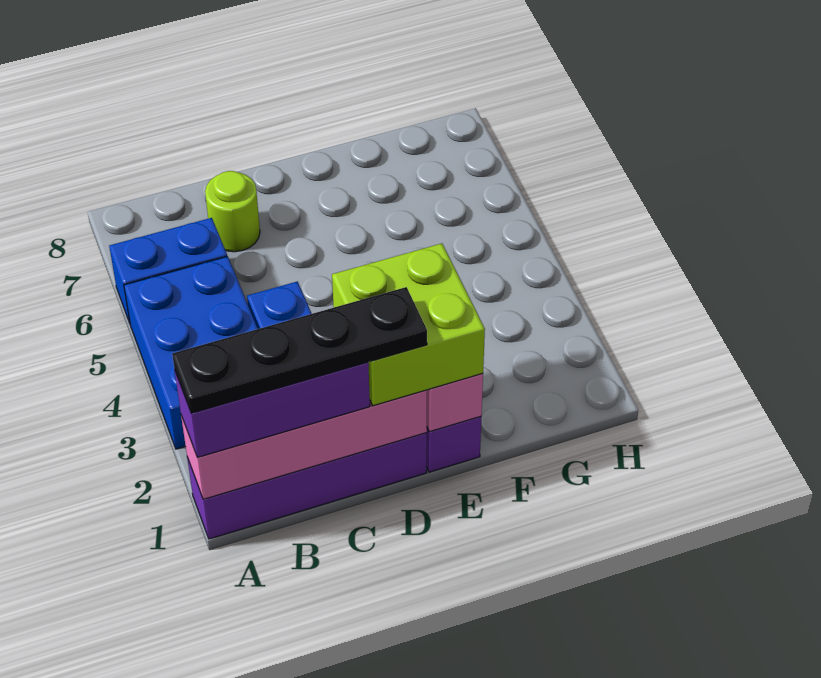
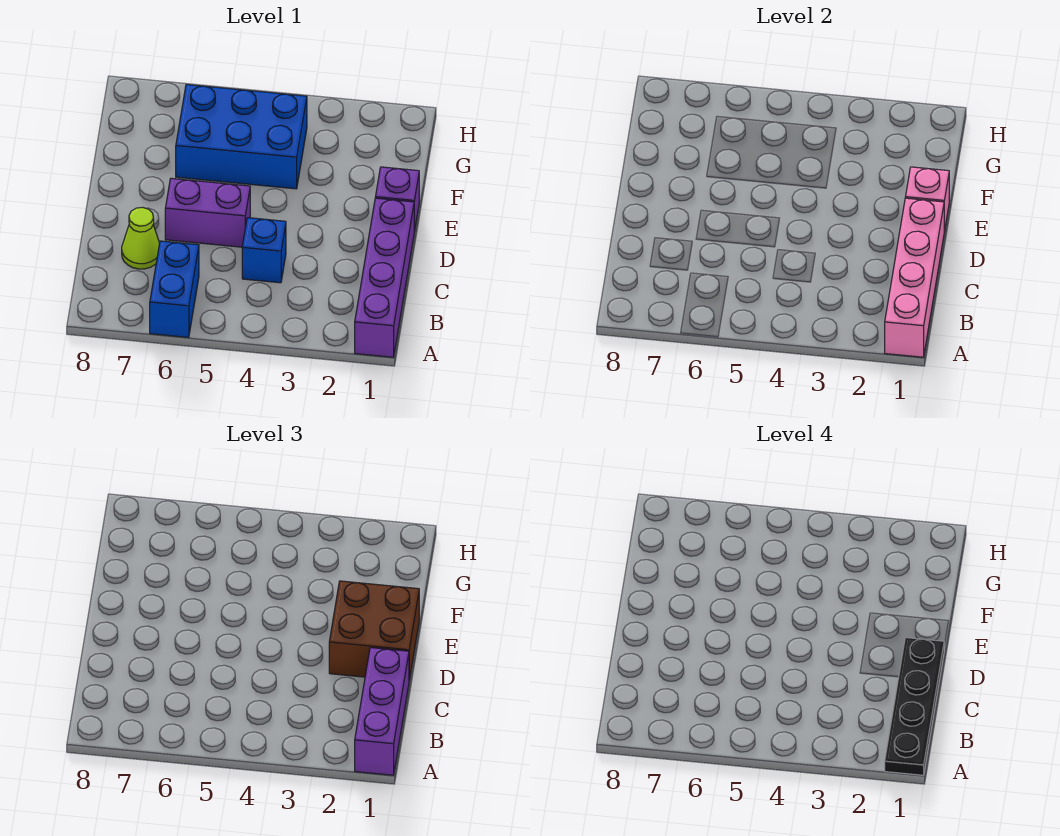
blue 2x3 brick [124,256,258,449] -> blue 2x3 brick moved to [176,84,307,189]
lime 1x1 round brick [205,171,260,252] -> lime 1x1 cone [122,207,160,269]
lime 2x2 brick [332,244,485,406] -> brown 2x2 brick [329,581,419,680]
none -> purple 1x2 brick [165,178,250,247]

